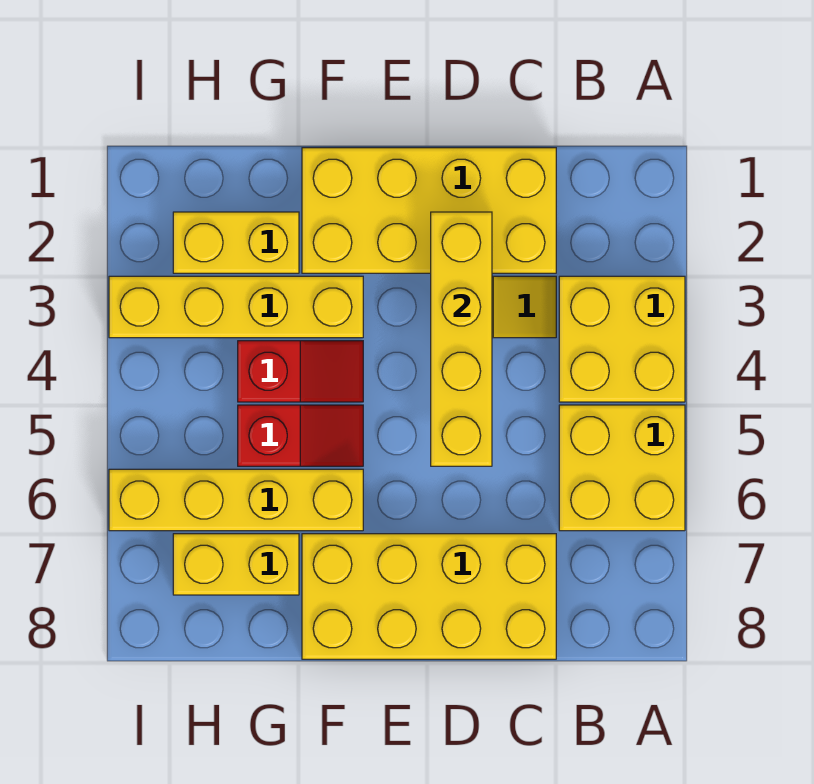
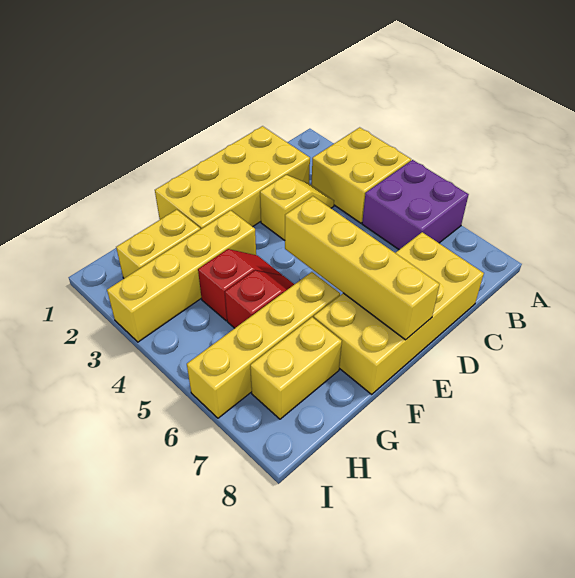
yellow 2x2 brick [559,405,685,531] -> purple 2x2 brick [362,160,469,250]
yellow 1x4 brick [431,212,492,466] -> yellow 1x4 brick moved to [285,196,440,340]

